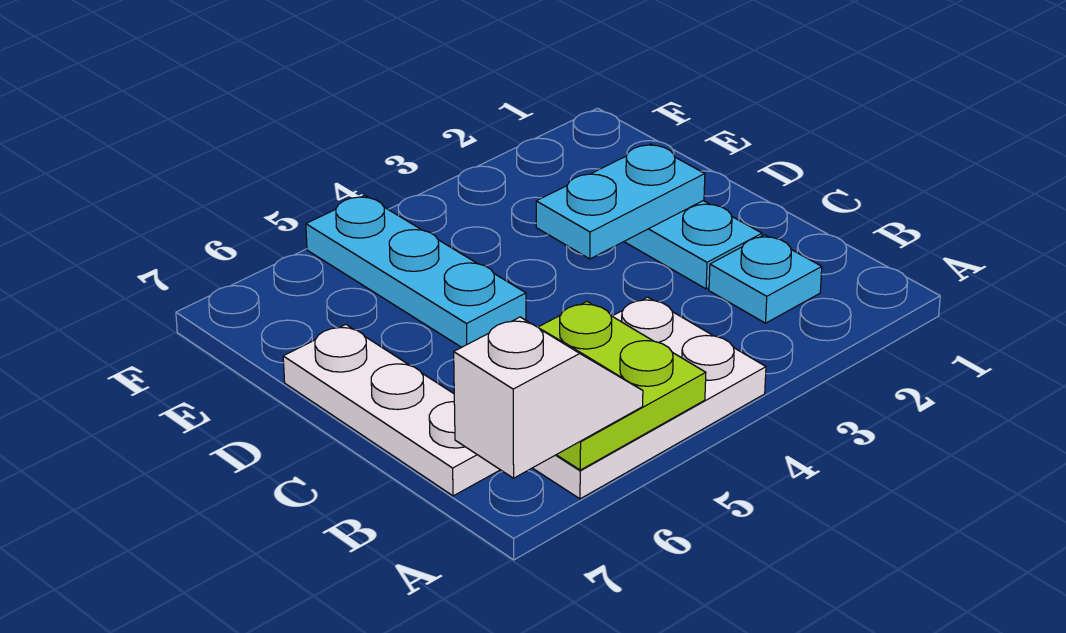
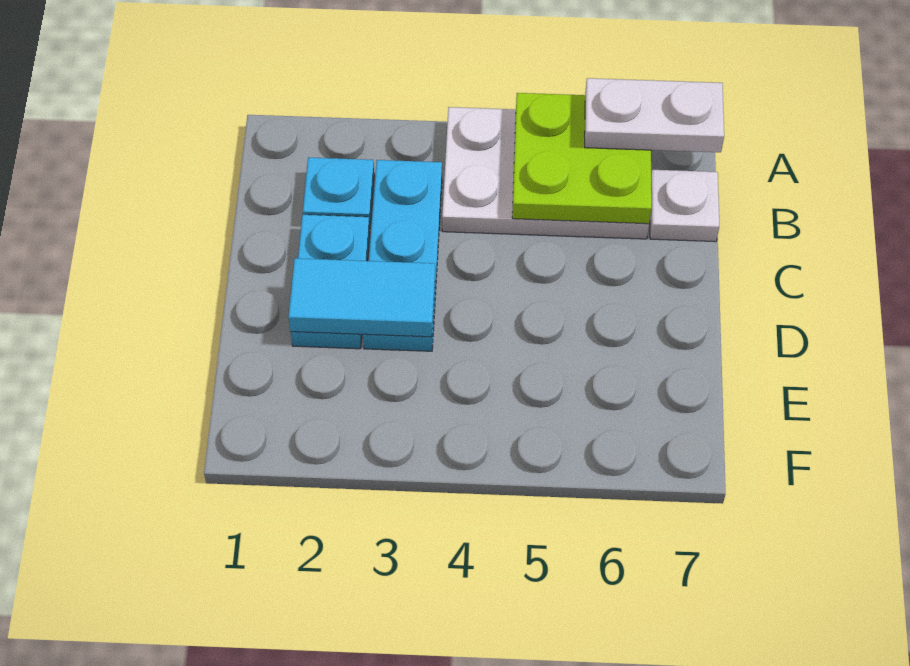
white 1x2 slope [454,317,643,478] -> white 1x2 plate [585,78,724,152]
white 1x3 plate [283,325,500,496] -> white 1x1 plate [650,170,719,242]
cyan 1x2 plate [536,144,705,259] -> cyan 1x2 tile [288,258,435,337]
cyan 1x3 plate [306,196,526,347] -> cyan 1x3 plate moved to [363,160,442,351]

